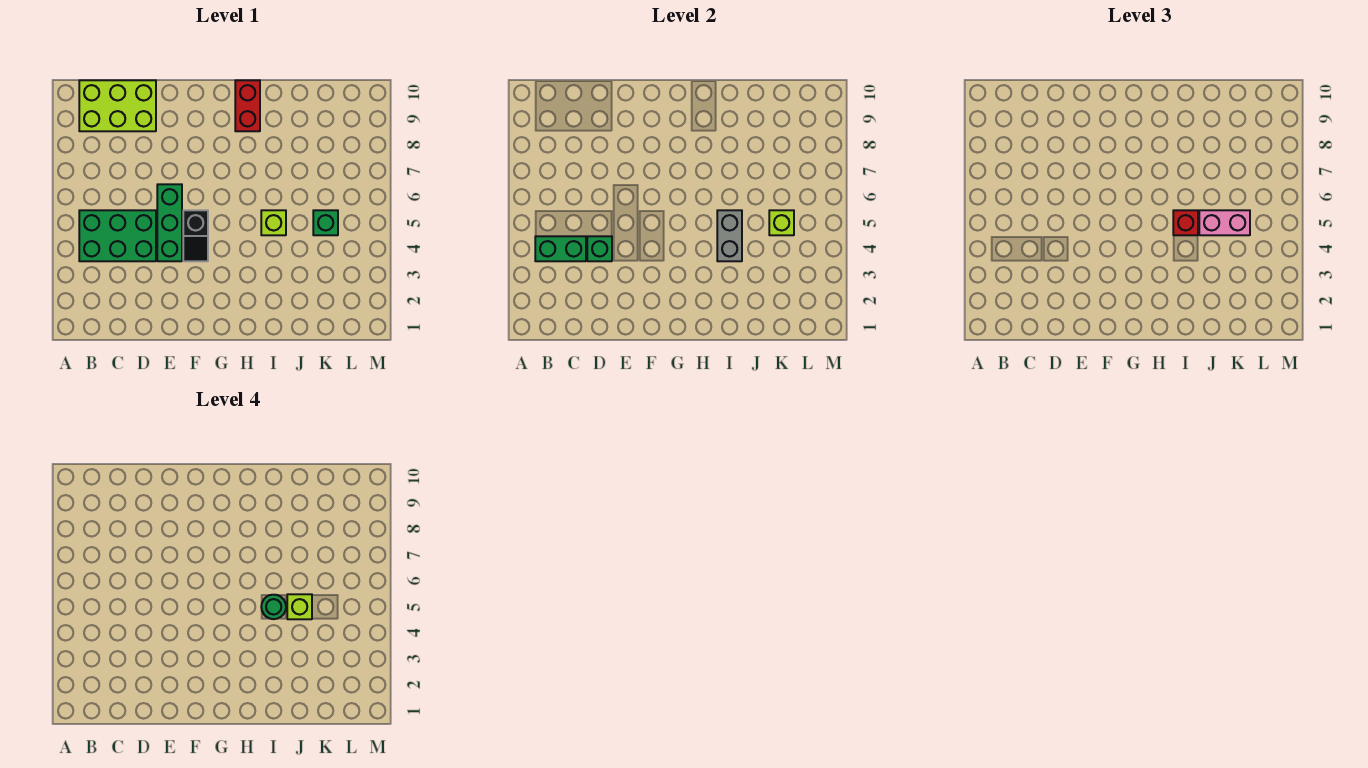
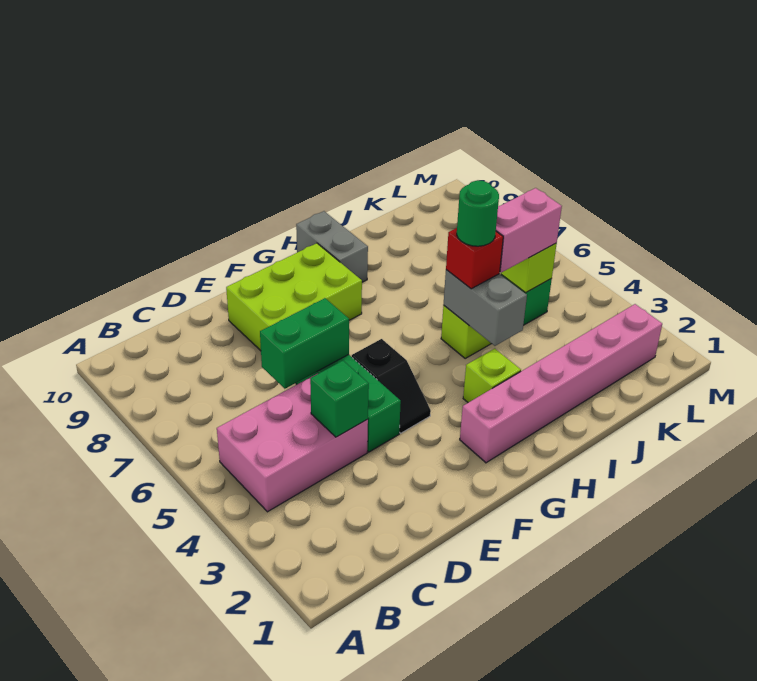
green 2x3 brick [79,210,156,261] -> pink 2x3 brick [217,373,368,512]
green 1x2 brick [535,236,586,261] -> green 1x2 brick moved to [260,298,349,389]
lime 2x3 brick [79,80,156,131] -> lime 2x3 brick moved to [226,243,362,351]
none -> pink 1x6 brick [460,304,662,463]
red 1x2 brick [235,80,260,131] -> grey 1x2 brick [296,211,368,282]
lime 1x1 brick [287,594,312,619] -> lime 1x1 brick moved to [463,348,521,403]

